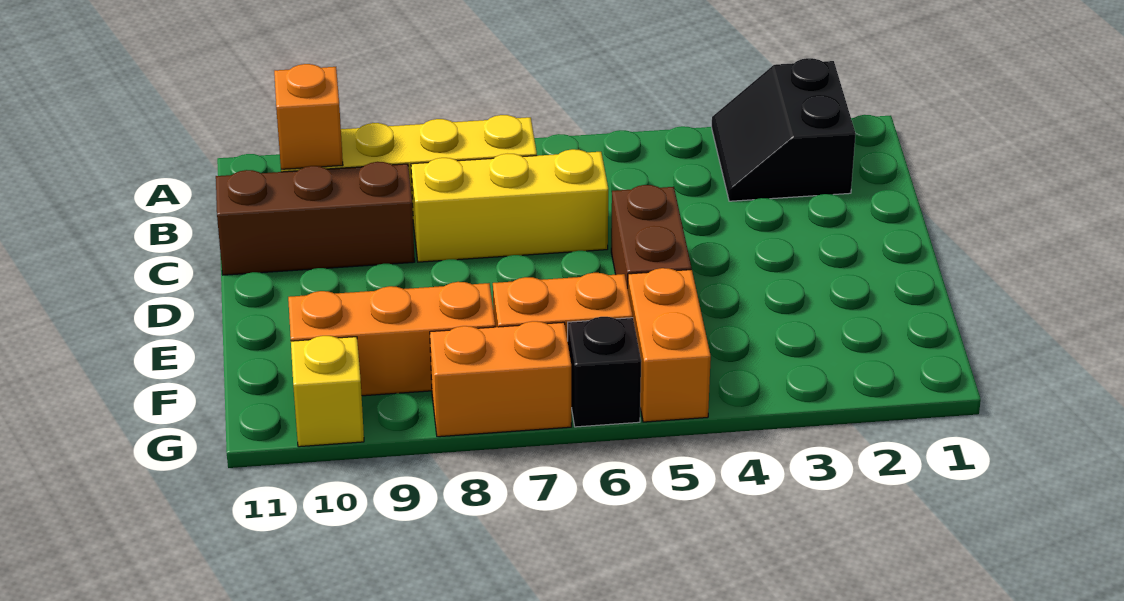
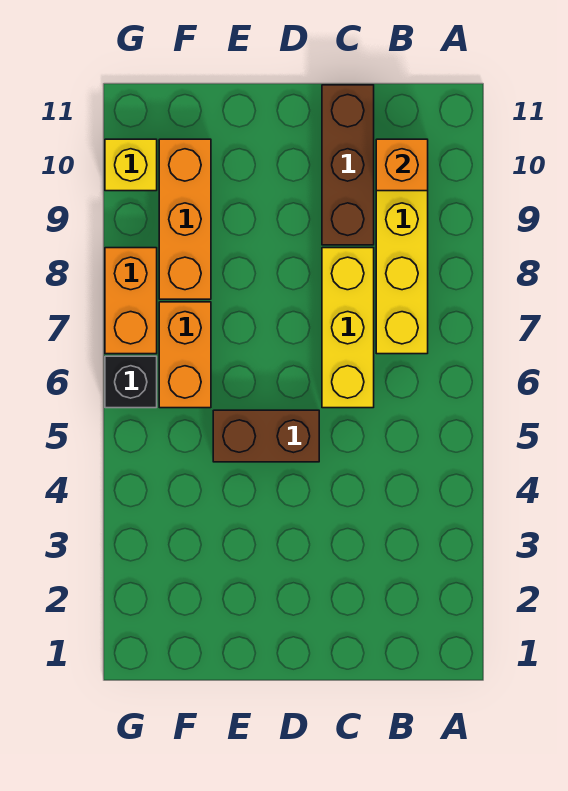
black 2x2 slope [712,58,856,201] -> none
orange 1x2 brick [628,268,711,422] -> none

